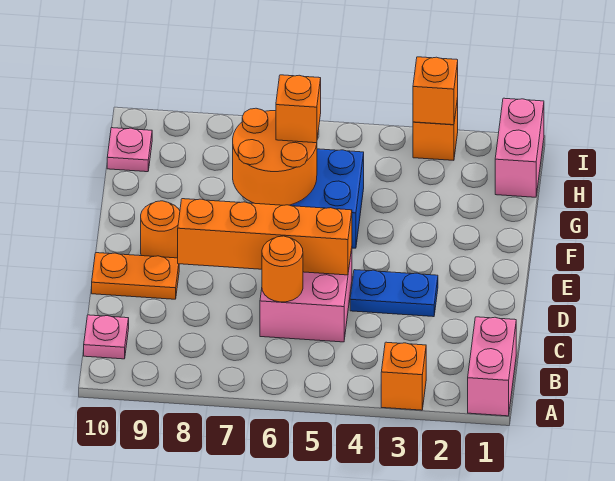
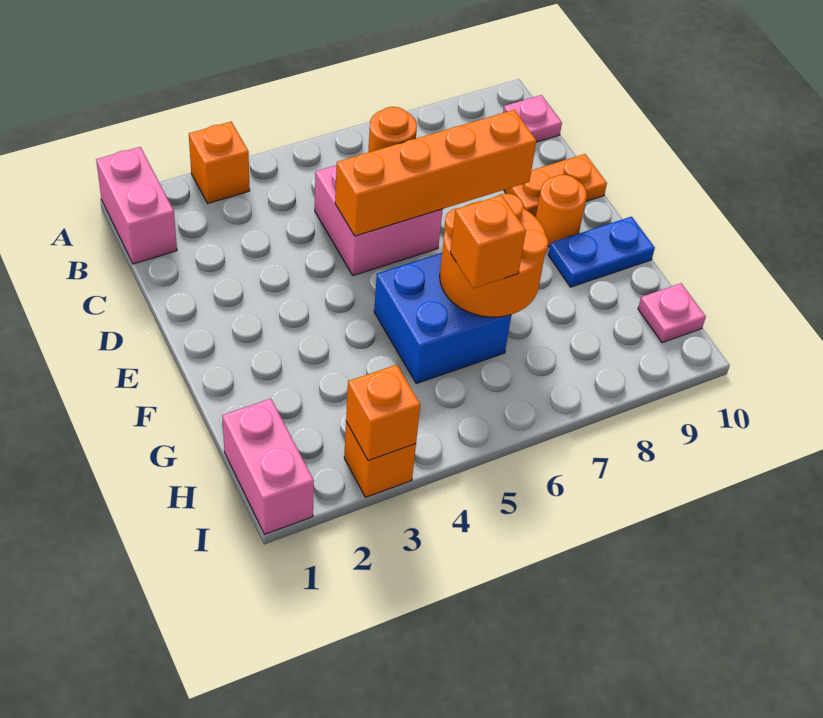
blue 1x2 plate [350,270,438,317] -> blue 1x2 plate moved to [548,217,655,287]

